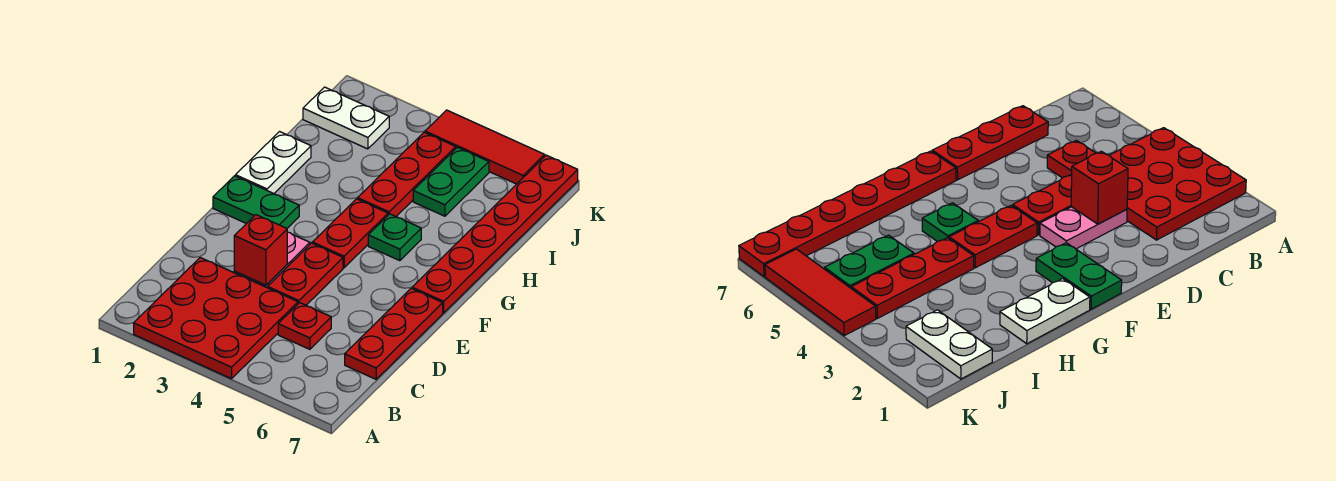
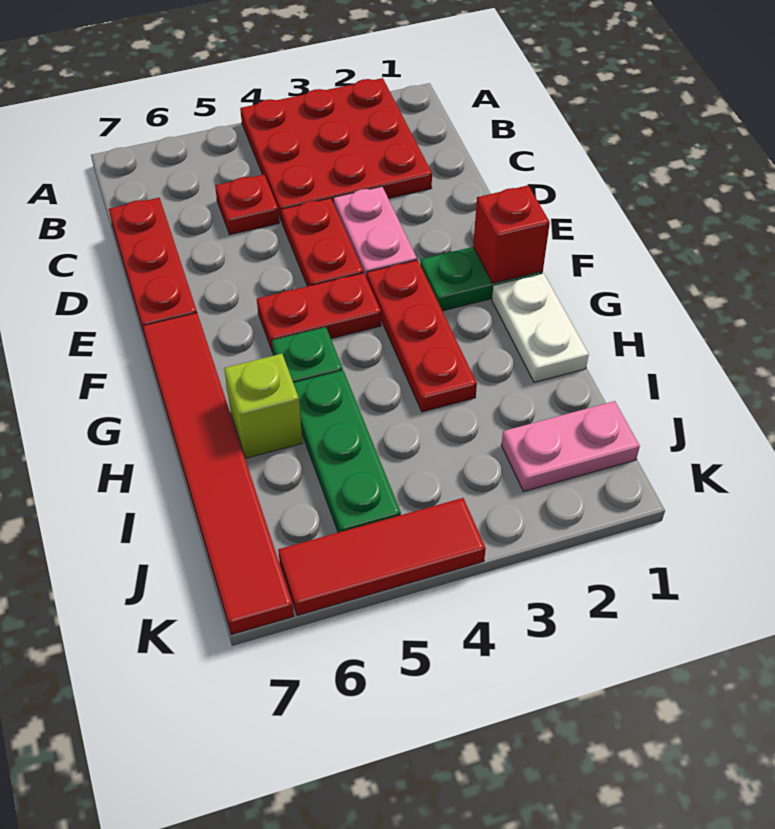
red 1x1 brick [234,215,287,285] -> red 1x1 brick moved to [473,185,550,283]
red 1x2 plate [313,199,388,268] -> red 1x2 plate turned to [257,273,381,352]
red 1x6 plate [412,155,578,313] -> red 1x6 tile [143,313,294,635]
red 1x3 plate [358,132,456,216] -> red 1x3 plate moved to [367,260,477,412]
none -> lime 1x1 brick [224,354,302,458]
green 1x2 plate [413,147,489,216] -> green 1x3 plate [293,370,401,533]
white 1x2 plate [303,87,389,149] -> pink 1x2 plate [501,401,640,492]

